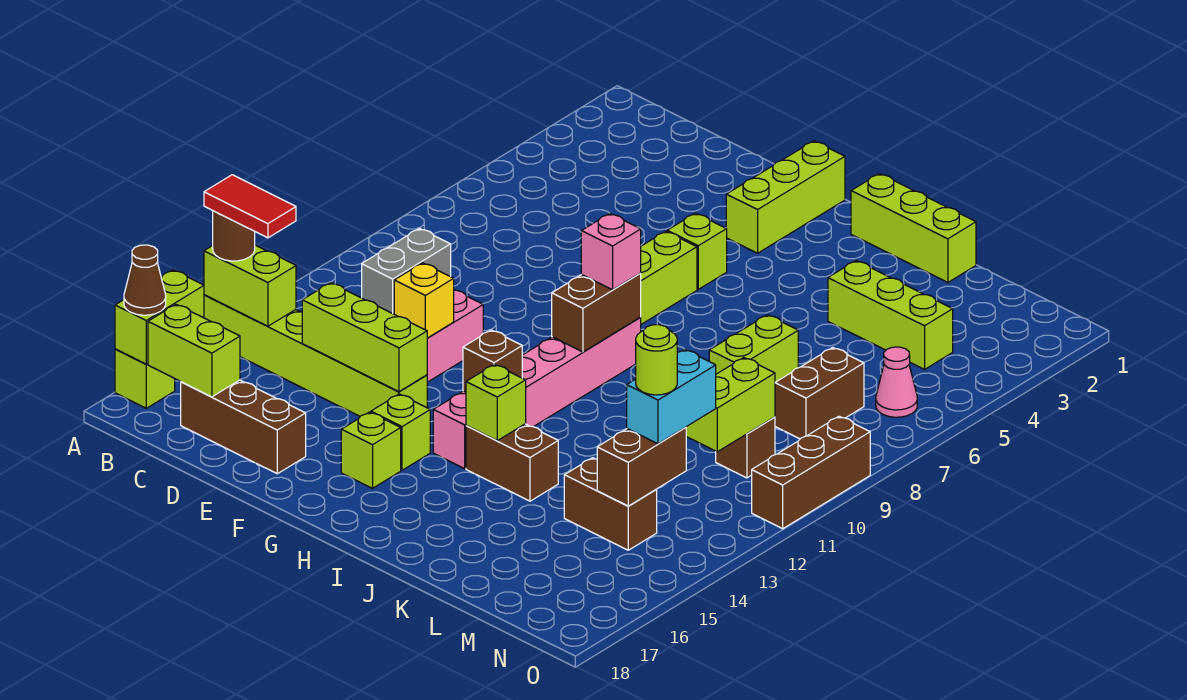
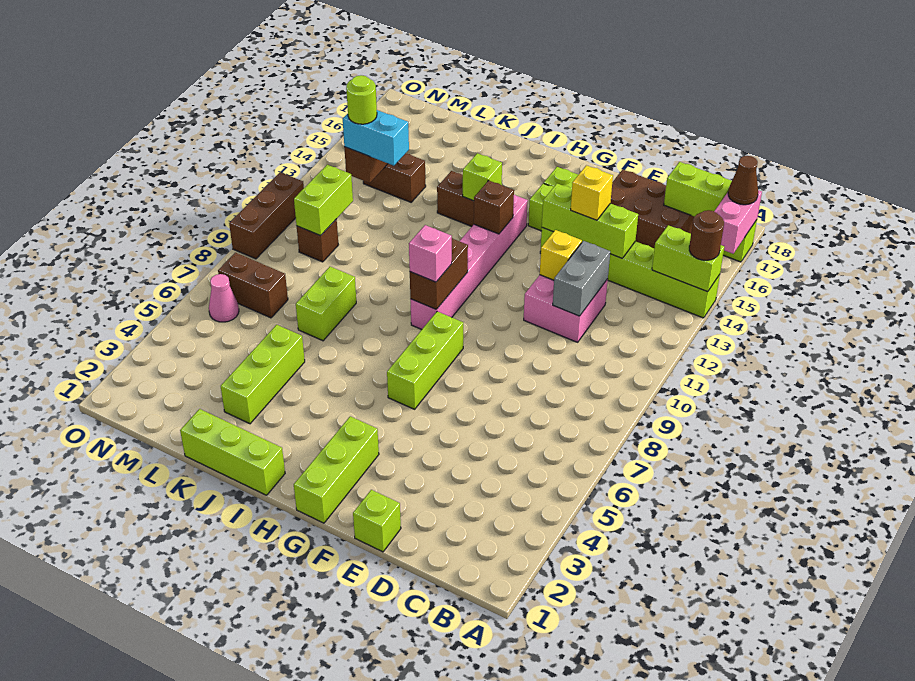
red 1x2 tile [204,175,296,238] -> none
lime 1x2 brick [115,270,204,364] -> pink 1x2 brick [714,190,762,254]
brown 1x3 brick [181,380,306,474] -> brown 2x3 brick [611,170,694,248]
none -> yellow 1x1 brick [571,165,613,220]
lime 1x1 brick [667,213,727,289] -> lime 1x1 brick moved to [353,490,401,552]
lime 1x3 brick [828,261,953,369] -> lime 1x3 brick turned to [221,325,305,424]
brown 1x2 brick [775,347,864,439] -> brown 1x2 brick turned to [218,253,288,318]
cyan 1x2 brick [627,349,716,444] -> cyan 1x2 brick turned to [343,110,409,166]

